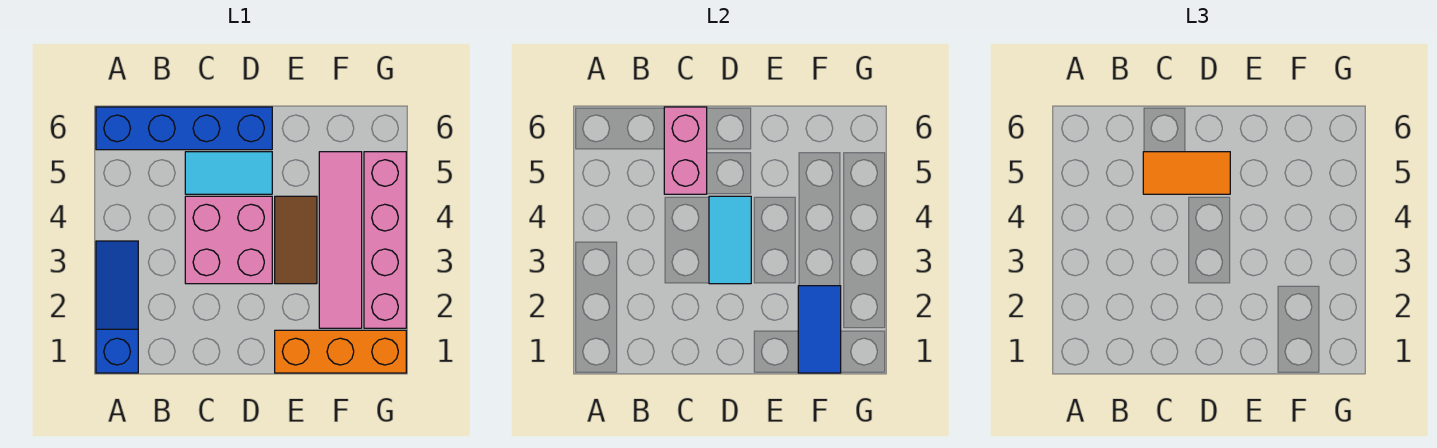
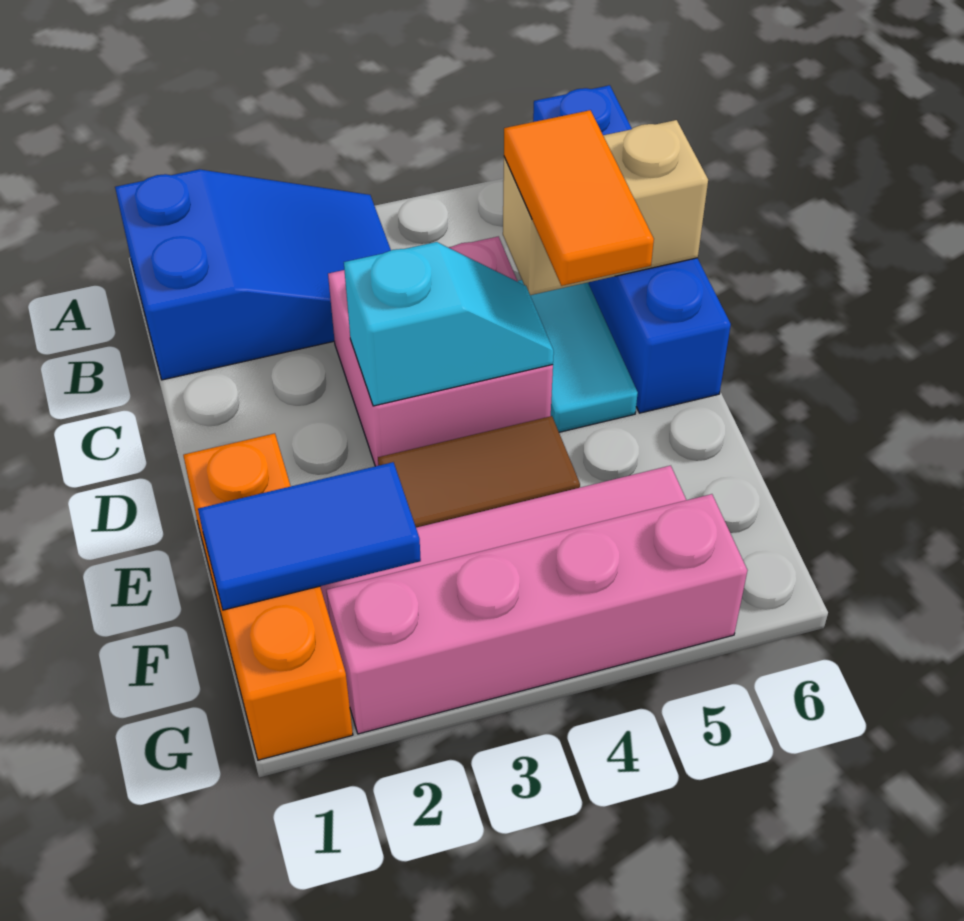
blue 1x3 slope [96,241,138,373] -> blue 2x3 slope [115,169,391,380]
pink 1x2 brick [664,107,707,194] -> tan 1x2 brick [503,120,708,295]
cyan 1x2 tile [709,196,751,284] -> cyan 1x2 slope [344,242,554,406]

